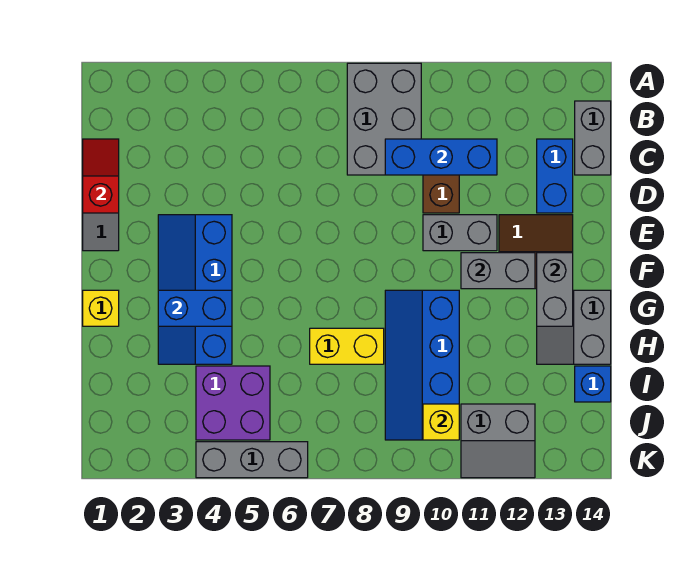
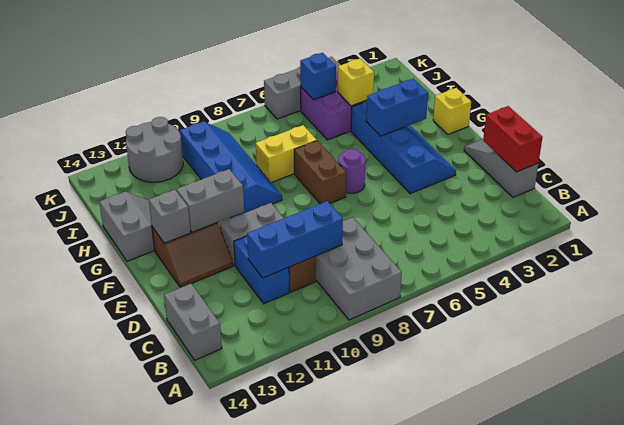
red 1x2 slope [83,139,119,213] -> red 1x2 brick [483,106,543,172]
blue 1x2 brick [537,139,573,213] -> blue 1x2 brick moved to [234,236,289,304]
none -> purple 1x1 round brick [338,149,366,193]
none -> brown 1x2 brick [294,141,346,204]
grey 1x2 brick [537,253,573,326] -> grey 1x1 brick [149,190,191,243]
blue 1x1 brick [575,366,611,402] -> blue 1x1 brick moved to [300,53,336,100]
yellow 1x1 brick [423,404,459,440] -> yellow 1x1 brick moved to [338,59,374,106]
grey 2x2 slope [461,404,535,478] -> grey 2x2 round brick [126,117,183,182]

